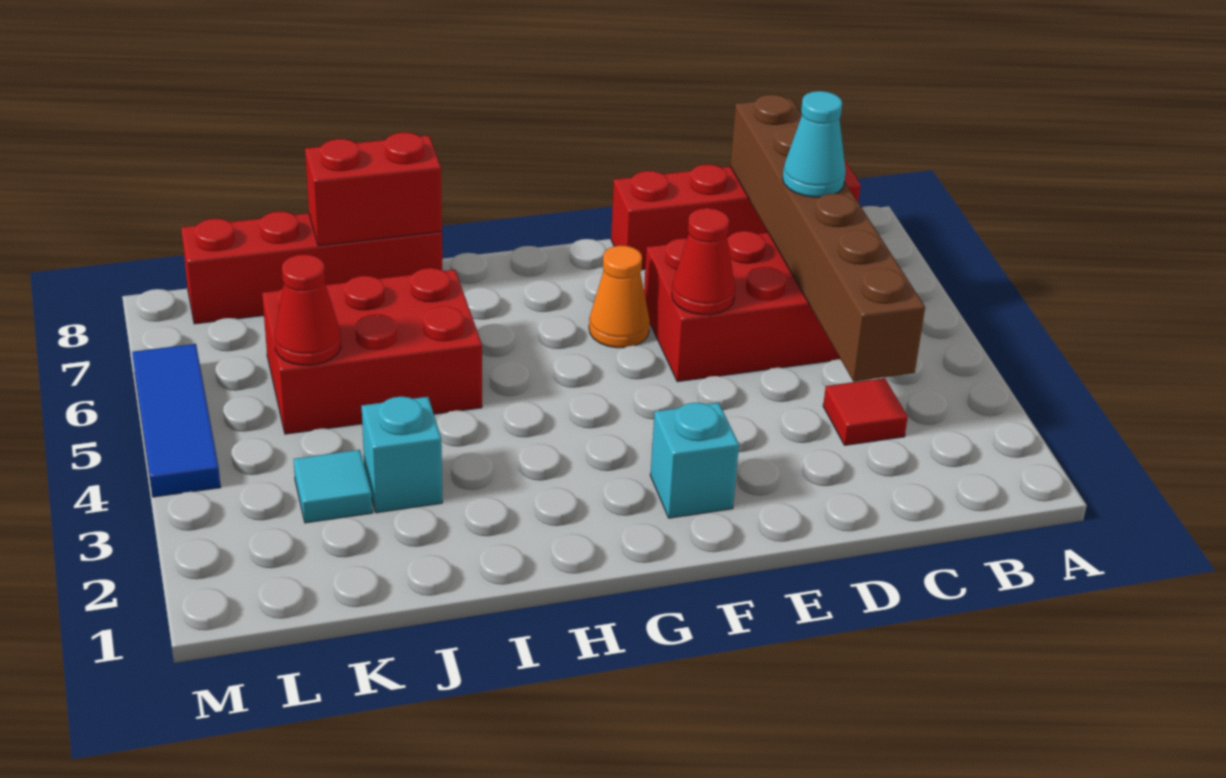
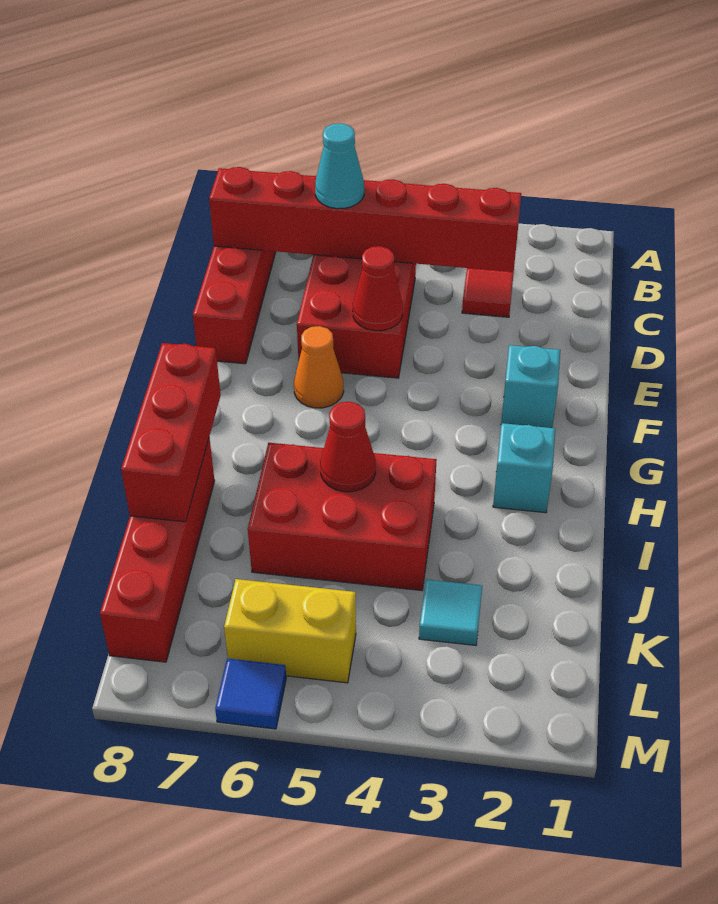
brown 1x6 brick [730,95,925,381] -> red 1x6 brick [209,167,521,272]
red 2x3 brick [262,268,482,434] -> red 2x3 brick turned to [248,443,437,591]
red 1x2 brick [305,132,442,246] -> red 1x3 brick [121,343,221,522]
cyan 1x1 brick [362,396,442,513] -> cyan 1x1 brick moved to [493,423,555,513]
red 1x1 cone [275,254,341,365] -> red 1x1 cone moved to [320,402,376,492]
none -> yellow 1x2 brick [224,579,356,683]
blue 1x3 tile [132,344,221,497] -> blue 1x1 tile [215,658,286,729]

